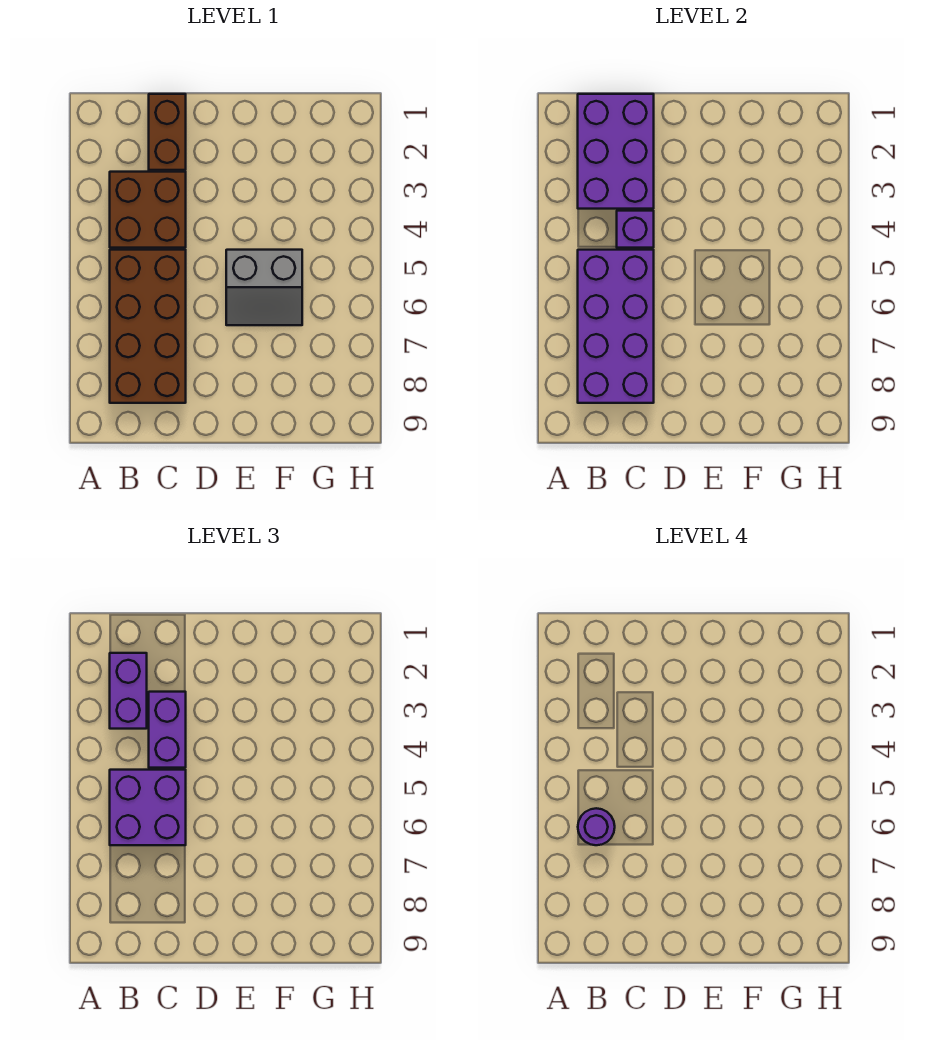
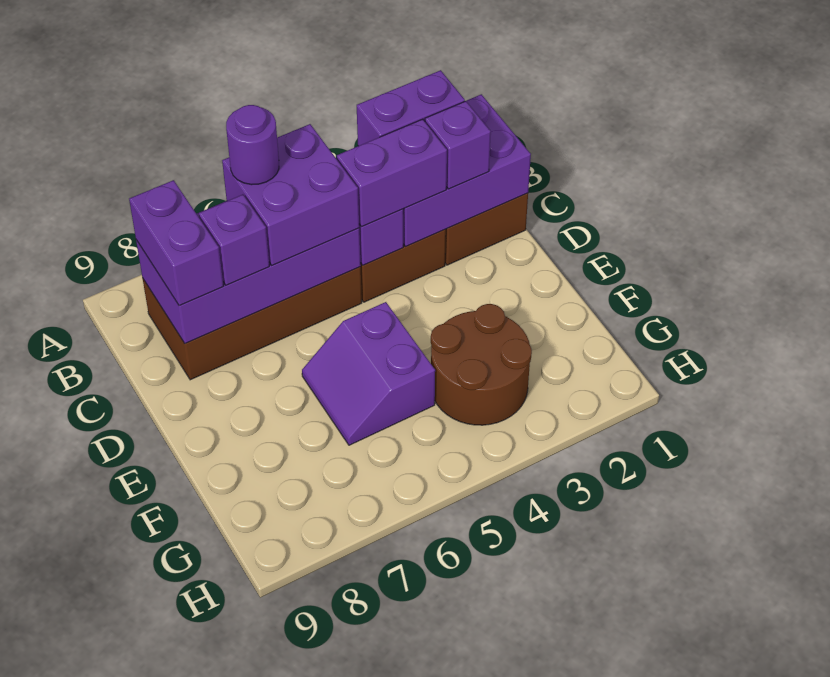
none -> purple 1x2 brick [129,180,223,306]
none -> purple 1x1 brick [425,101,491,189]
none -> purple 1x1 brick [199,195,269,285]
grey 2x2 slope [226,250,302,325] -> purple 2x2 slope [302,302,435,445]
none -> brown 2x2 round brick [431,304,532,425]

